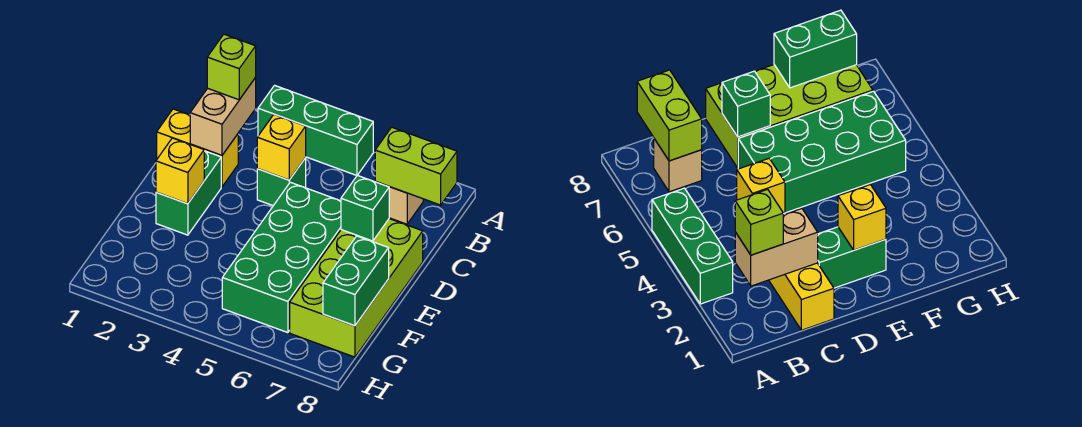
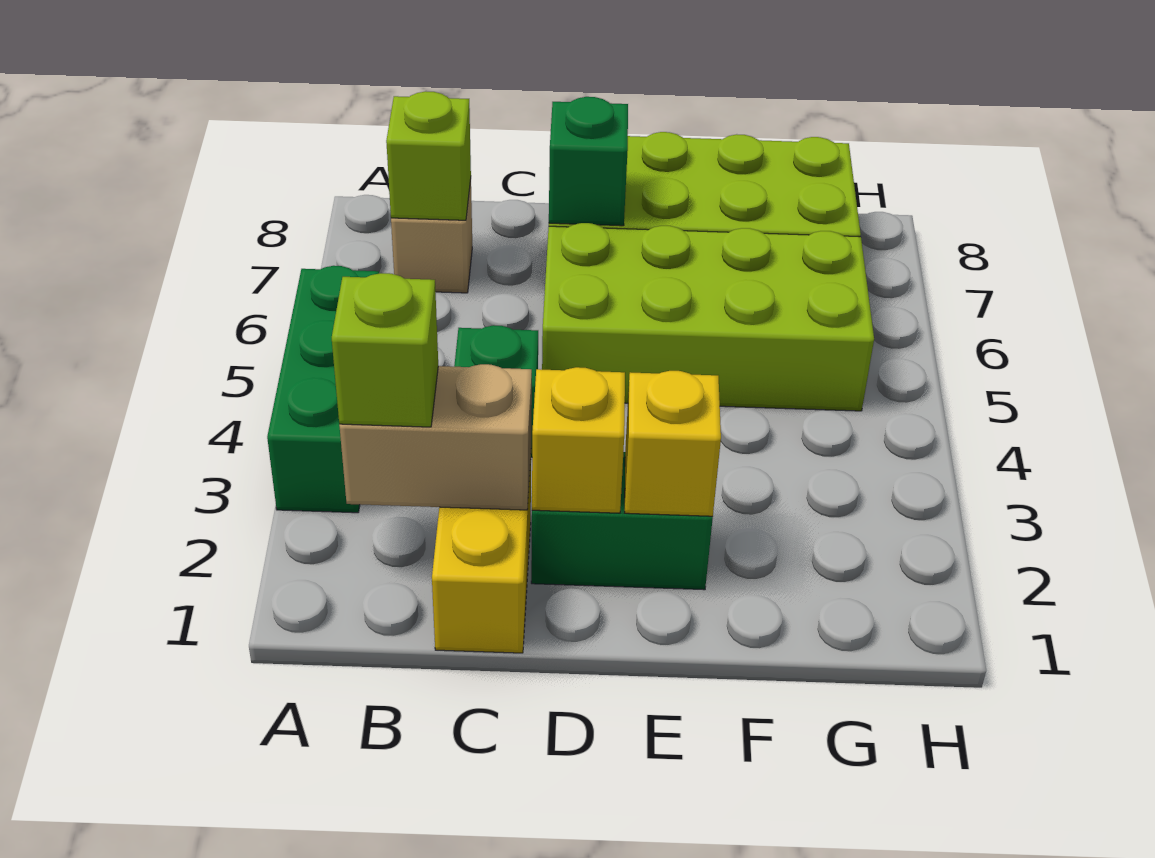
lime 1x2 brick [375,127,457,205] -> lime 1x1 brick [386,91,471,220]
yellow 1x1 brick [257,115,306,180] -> yellow 1x1 brick moved to [532,367,625,513]
green 2x4 brick [222,182,341,333] -> lime 2x4 brick [542,223,874,411]
green 1x2 brick [323,236,389,326] -> none

